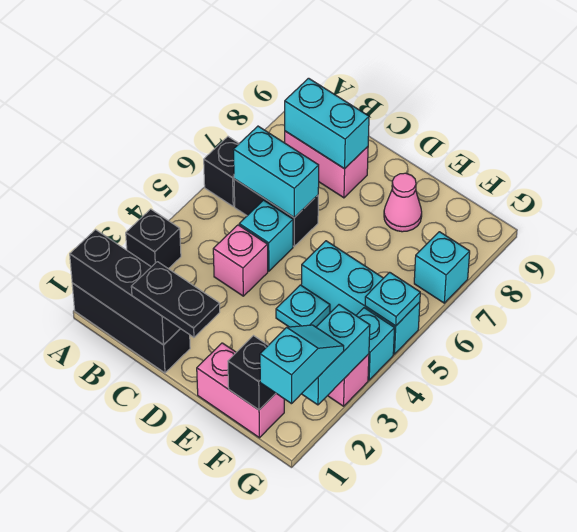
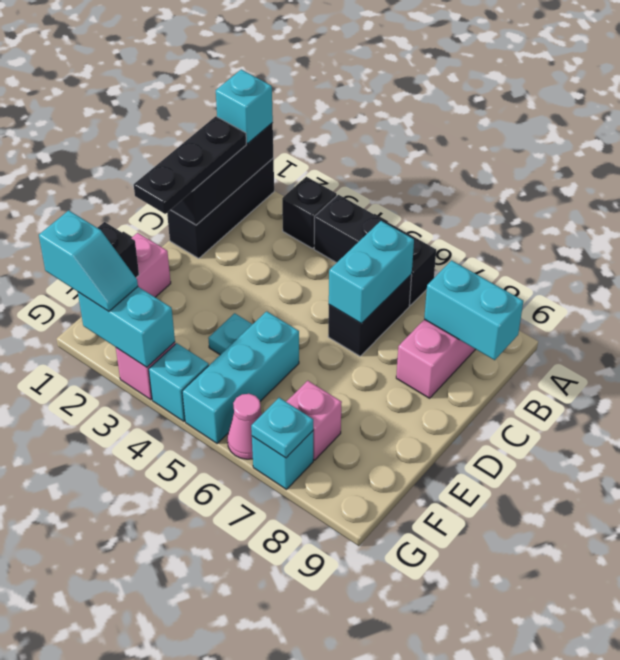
black 1x1 brick [204,137,239,206] -> black 1x3 brick [314,195,436,306]
cyan 1x2 brick [285,78,369,169] -> cyan 1x2 brick turned to [424,260,523,360]
black 1x2 plate [131,262,220,337] -> black 1x3 plate [134,116,246,214]
pink 1x1 brick [213,225,268,296] -> pink 1x1 brick moved to [286,381,342,460]
cyan 1x1 brick [239,200,293,271] -> cyan 1x1 brick moved to [216,70,273,143]
pink 1x1 cone [384,173,422,232] -> pink 1x1 cone moved to [227,394,262,459]
cyan 1x1 plate [365,272,420,326] -> cyan 1x1 plate moved to [251,398,313,458]

